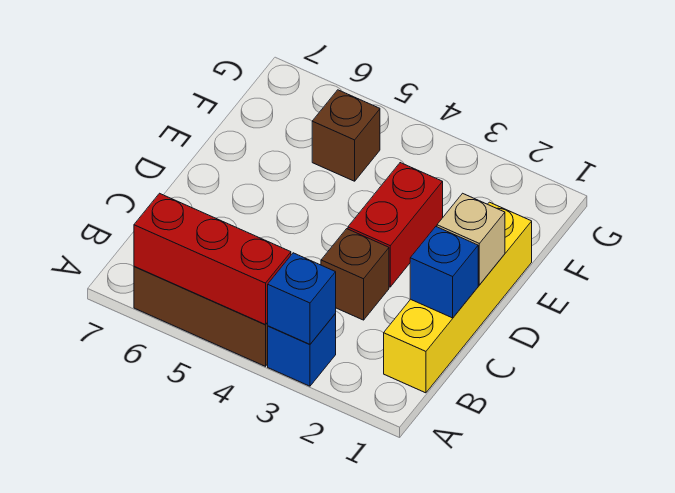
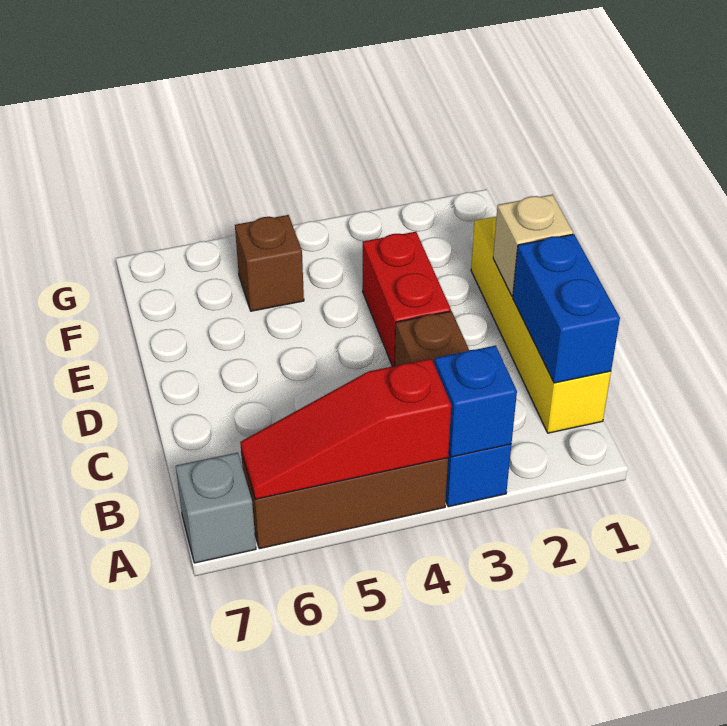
red 1x3 brick [134,193,291,325] -> red 1x3 slope [240,359,451,499]
none -> grey 1x1 brick [176,453,256,563]
blue 1x1 brick [410,227,478,318] -> blue 1x2 brick [513,234,620,383]

